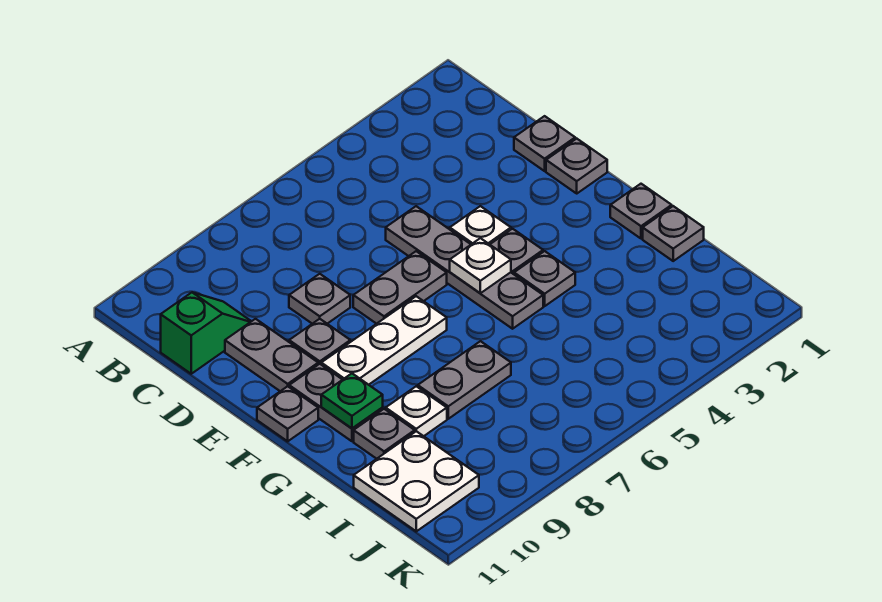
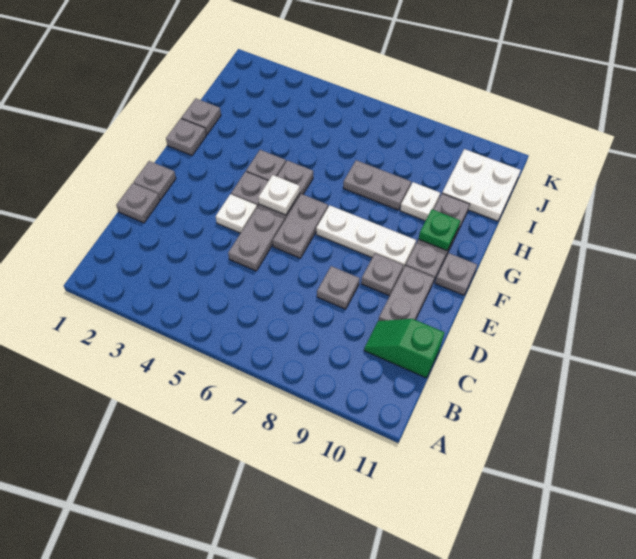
grey 1x2 plate [353,251,447,324] -> grey 1x2 plate turned to [273,194,328,258]

